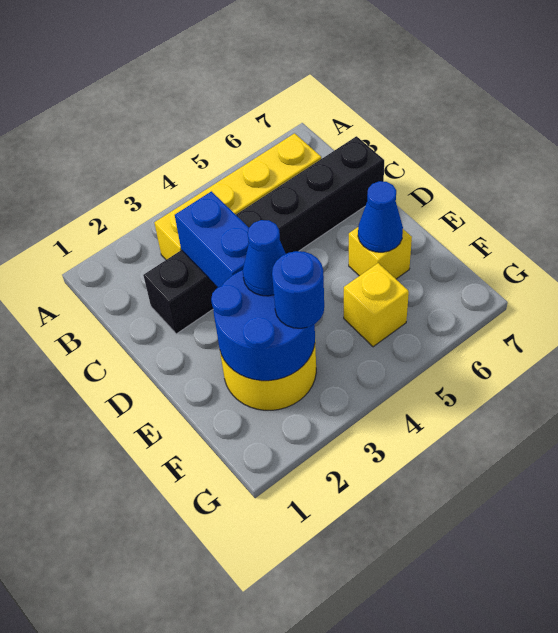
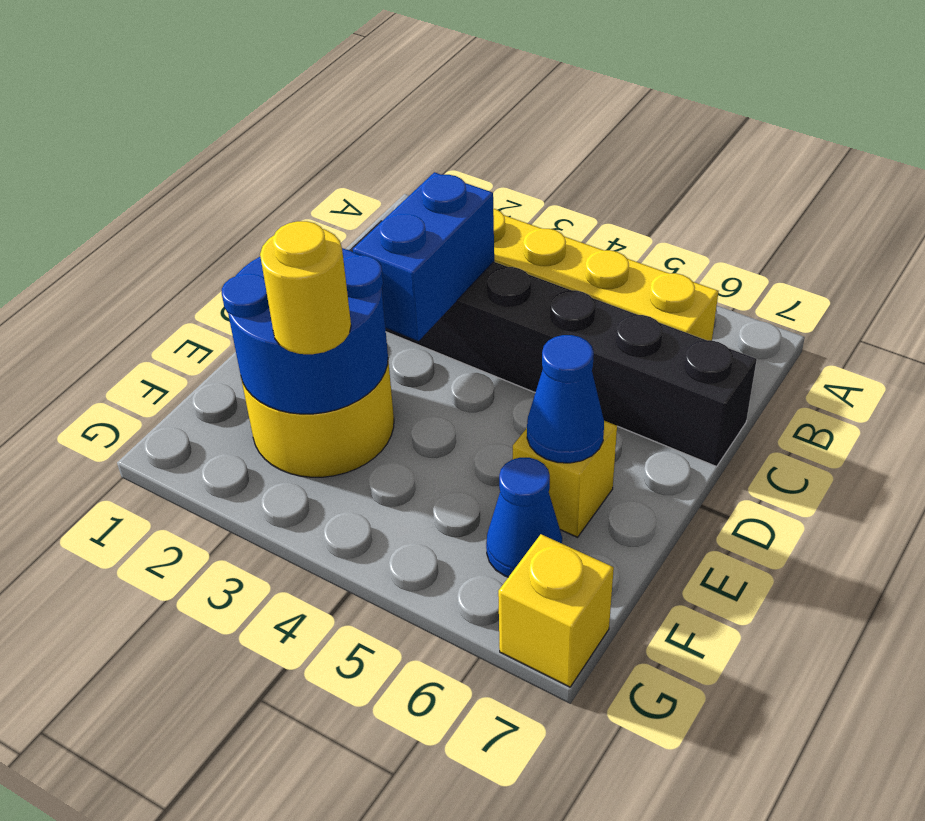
blue 1x1 cone [243,220,286,296] -> blue 1x1 cone moved to [486,458,562,577]
blue 1x1 round brick [272,251,324,328] -> yellow 1x1 round brick [260,221,351,354]
yellow 1x1 brick [344,263,409,347] -> yellow 1x1 brick moved to [498,534,614,687]

